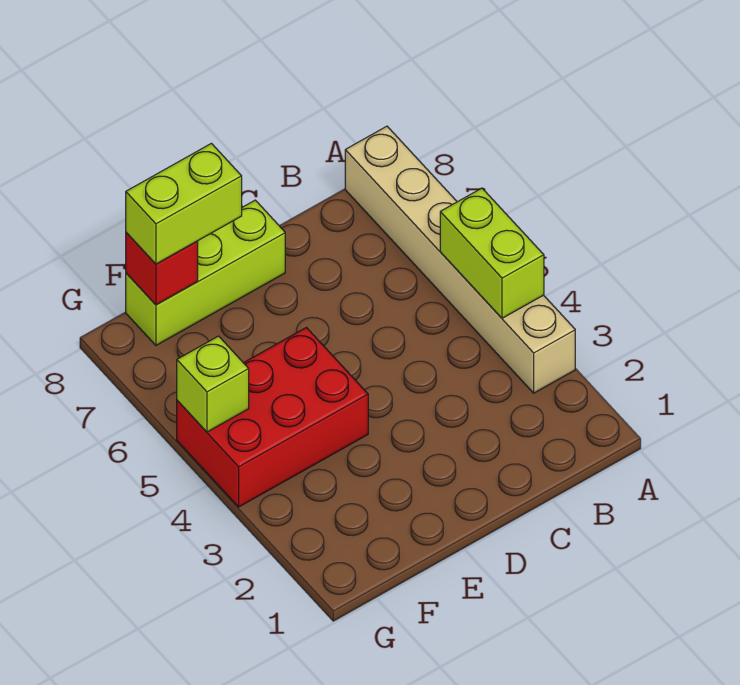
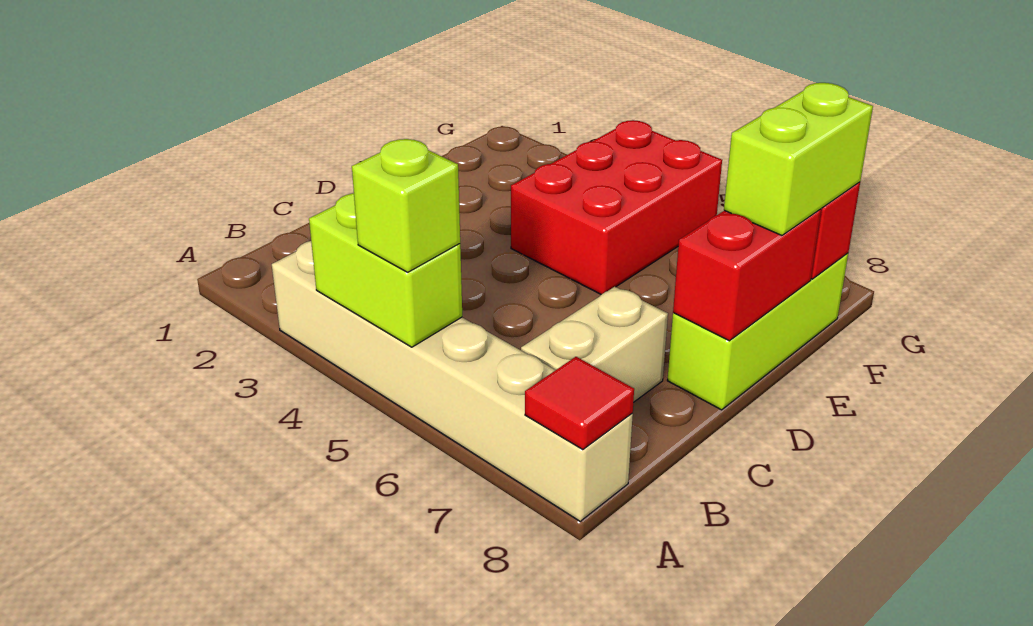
none -> red 1x1 tile [525,357,634,450]
none -> tan 1x2 brick [521,287,668,402]
none -> red 1x2 brick [673,209,821,341]
lime 1x1 brick [177,336,249,432] -> lime 1x1 brick moved to [352,139,460,272]

